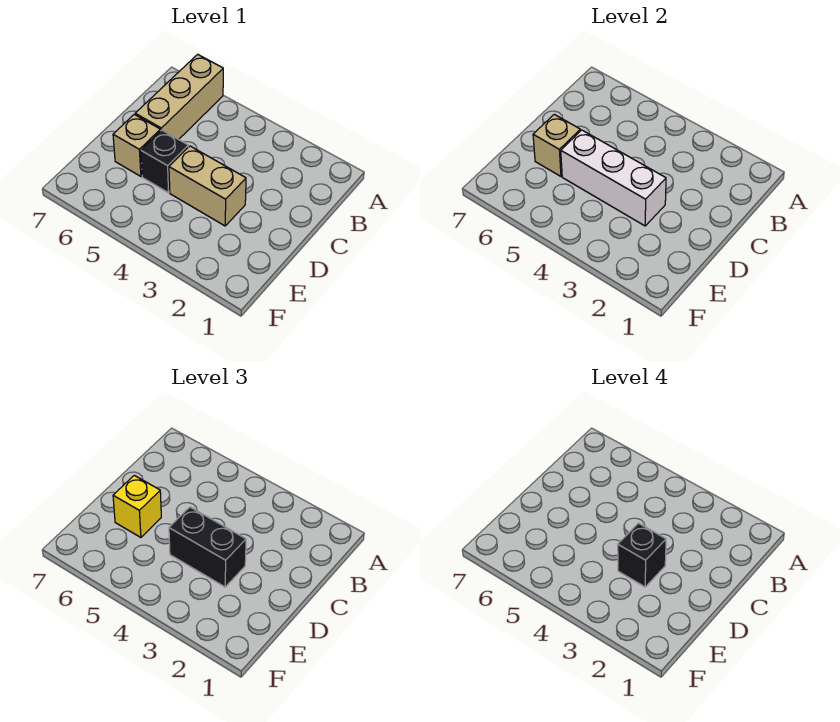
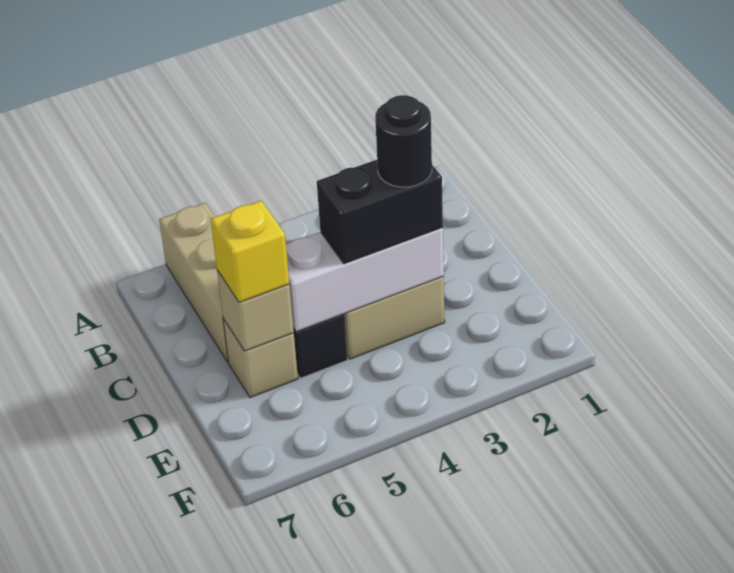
black 1x1 brick [618,523,666,587] -> black 1x1 round brick [375,95,432,187]

